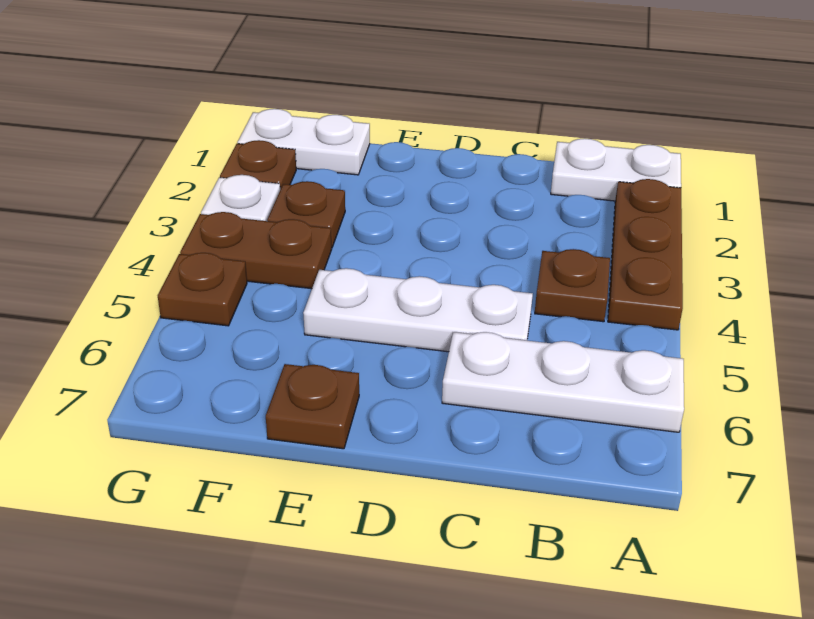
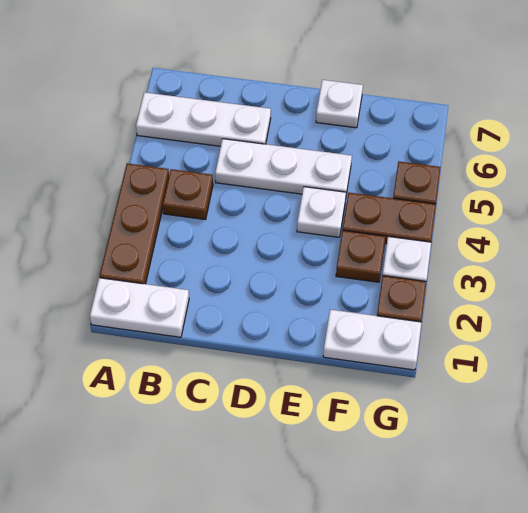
none -> white 1x1 plate [297,187,346,237]
brown 1x1 plate [266,364,359,449] -> white 1x1 plate [316,80,363,128]

